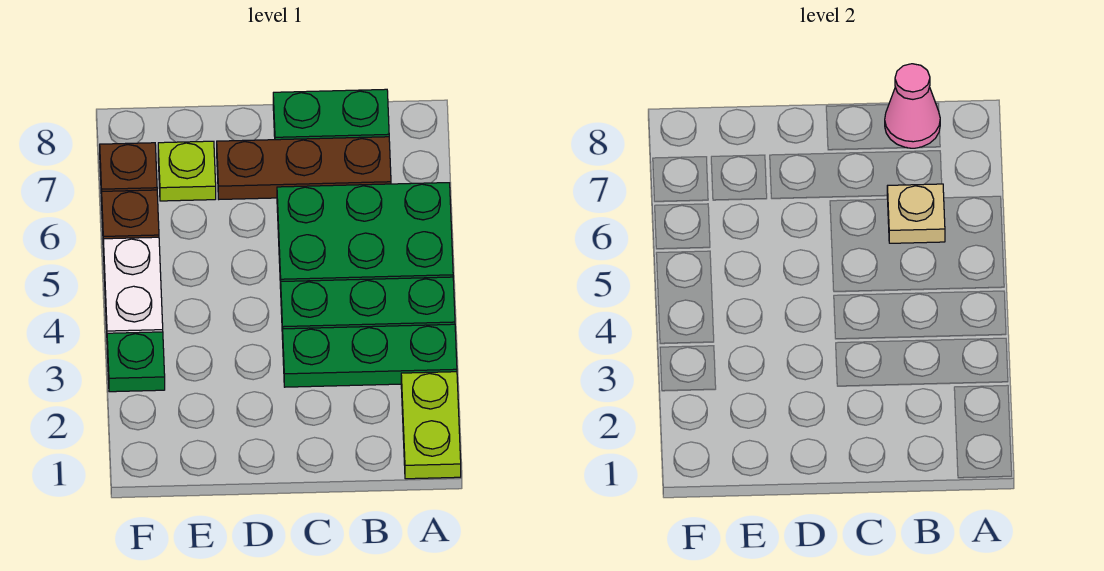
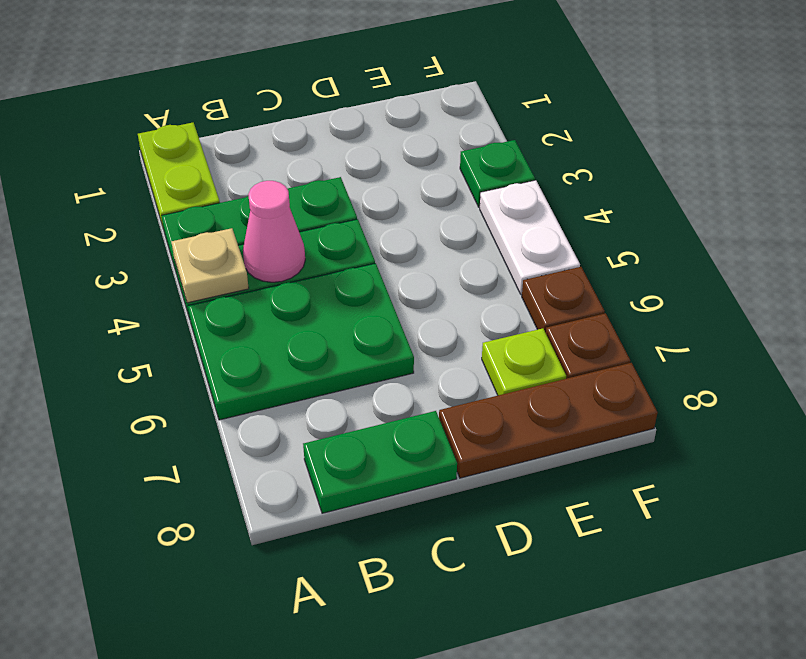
tan 1x1 plate [887,184,945,243] -> tan 1x1 plate moved to [172,228,249,303]
brown 1x3 plate [217,137,391,199] -> brown 1x3 plate moved to [439,363,658,478]
pink 1x1 cone [885,64,940,148] -> pink 1x1 cone moved to [243,181,305,282]

